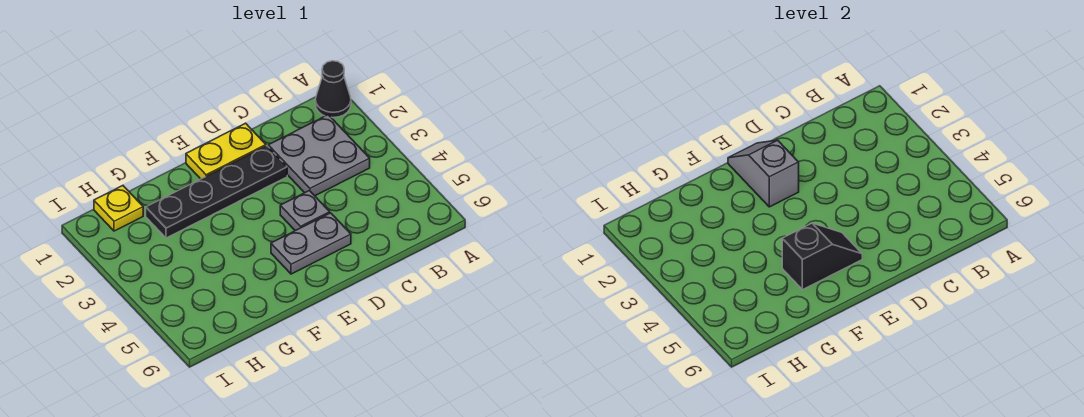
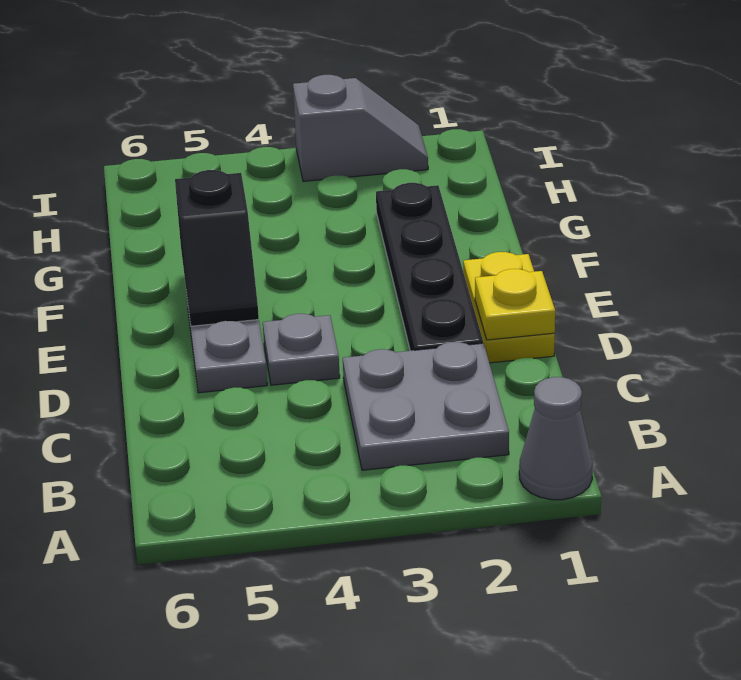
black 1x1 cone [315,61,351,118] -> grey 1x1 cone [519,377,593,500]
grey 1x2 slope [728,140,799,207] -> grey 1x2 slope moved to [293,75,428,181]
yellow 1x1 plate [94,186,143,231] -> yellow 1x1 plate moved to [475,269,555,340]

